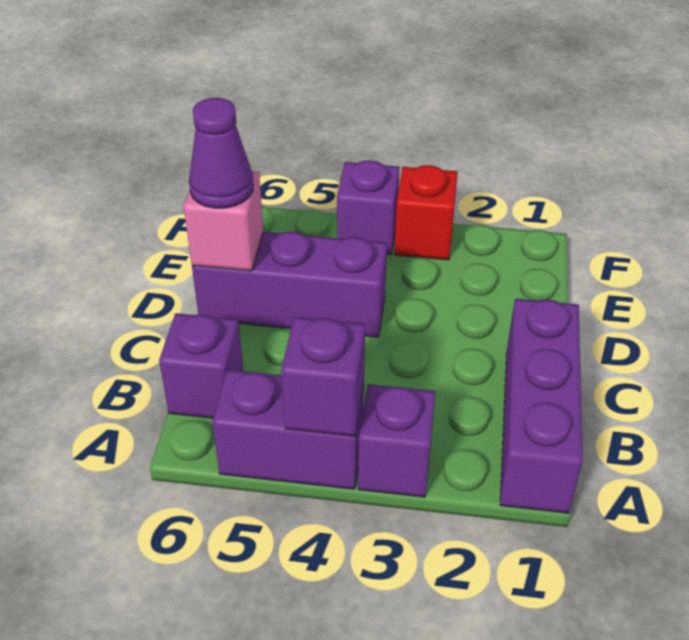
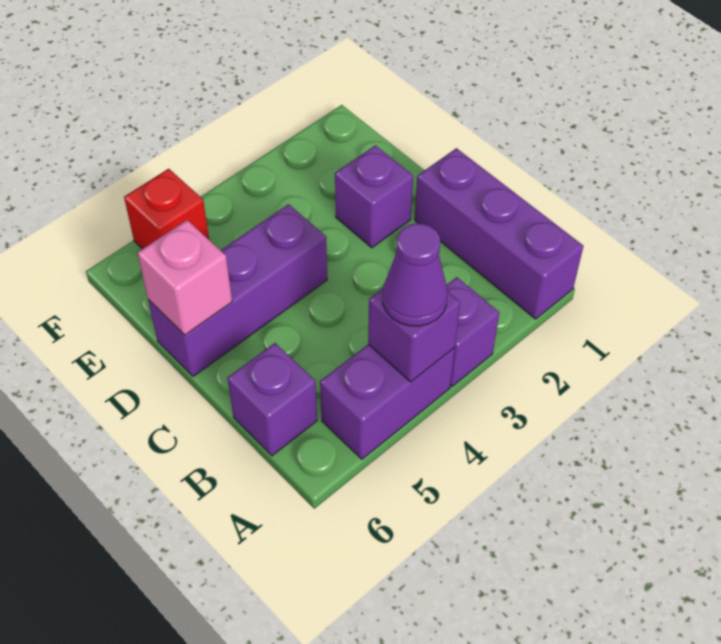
purple 1x1 cone [189,98,254,208] -> purple 1x1 cone moved to [383,223,447,326]
red 1x1 brick [394,165,458,260] -> red 1x1 brick moved to [124,169,209,249]
purple 1x1 brick [337,160,400,255] -> purple 1x1 brick moved to [335,146,413,248]

